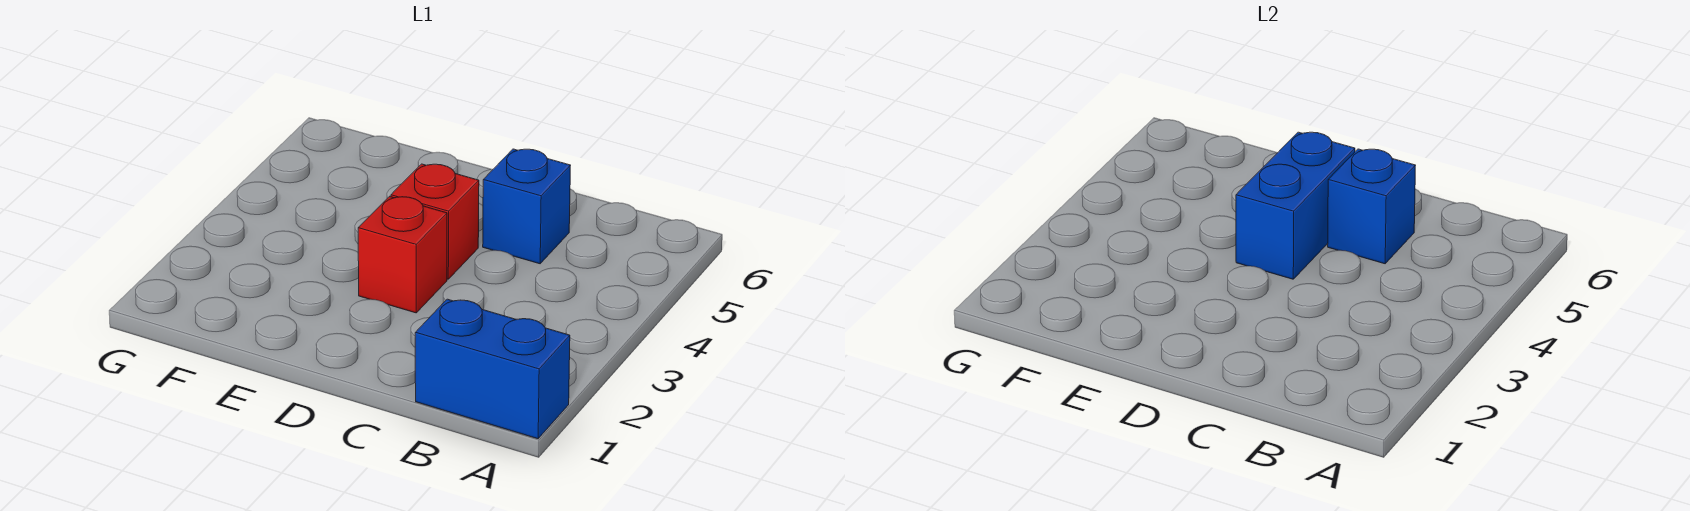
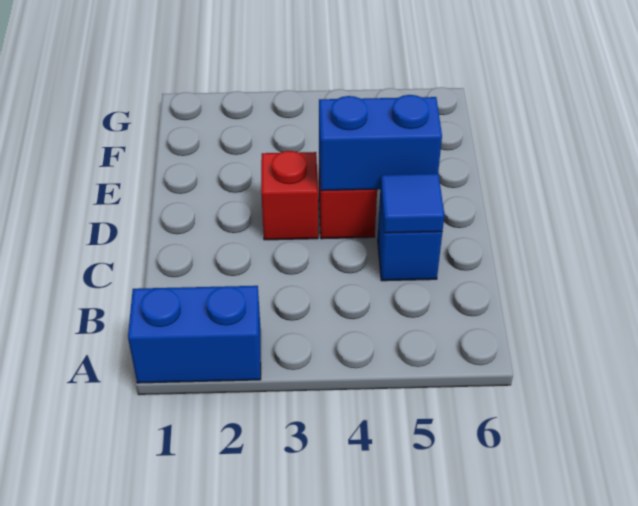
blue 1x2 brick [415,299,570,439] -> blue 1x2 brick turned to [128,286,261,383]
blue 1x1 brick [1328,149,1416,264] -> blue 1x1 tile [380,174,444,233]

